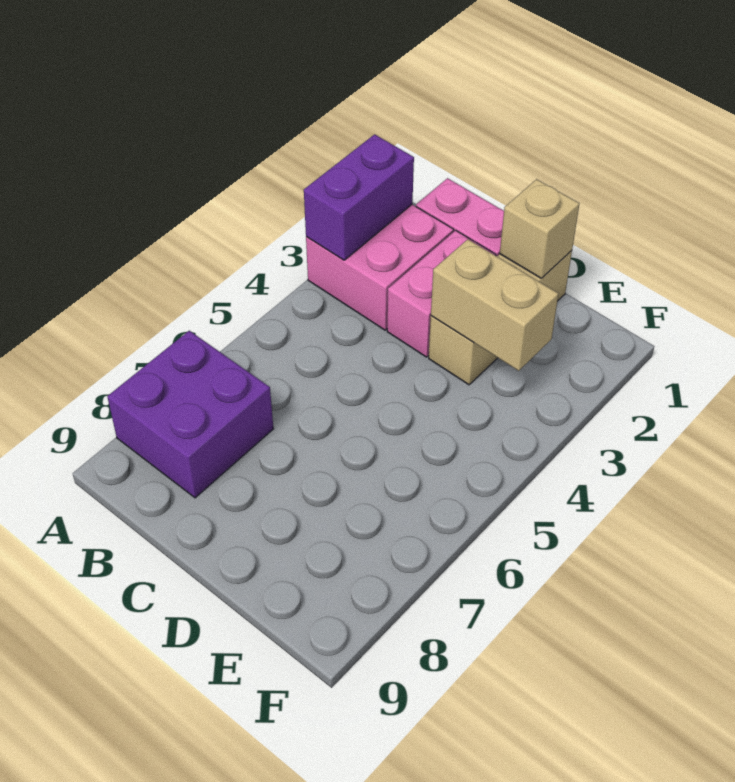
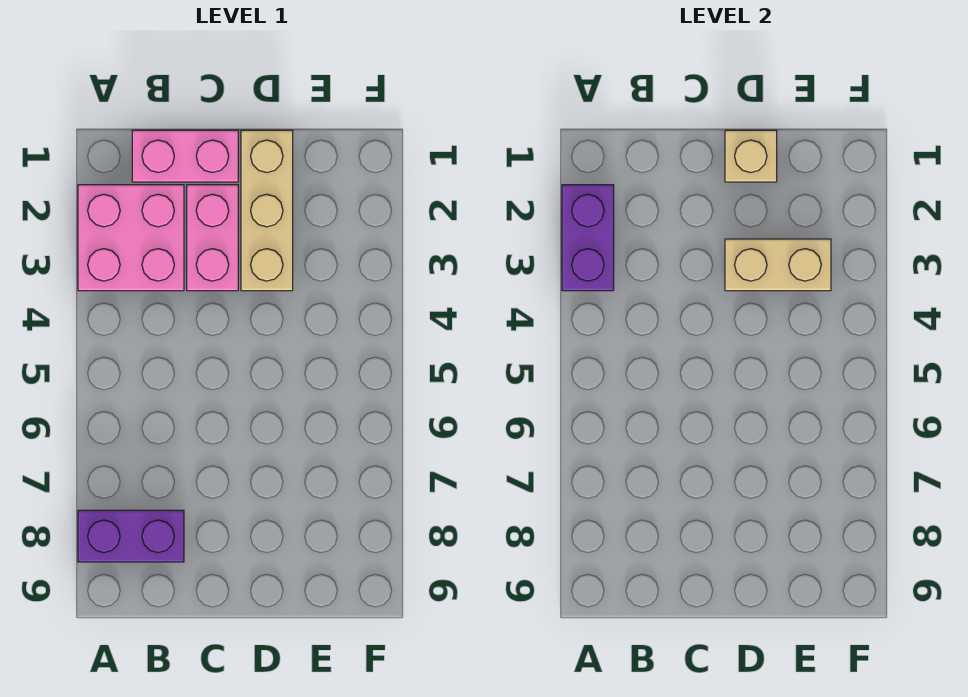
purple 2x2 brick [107,331,274,498] -> purple 1x2 brick [78,510,184,562]

